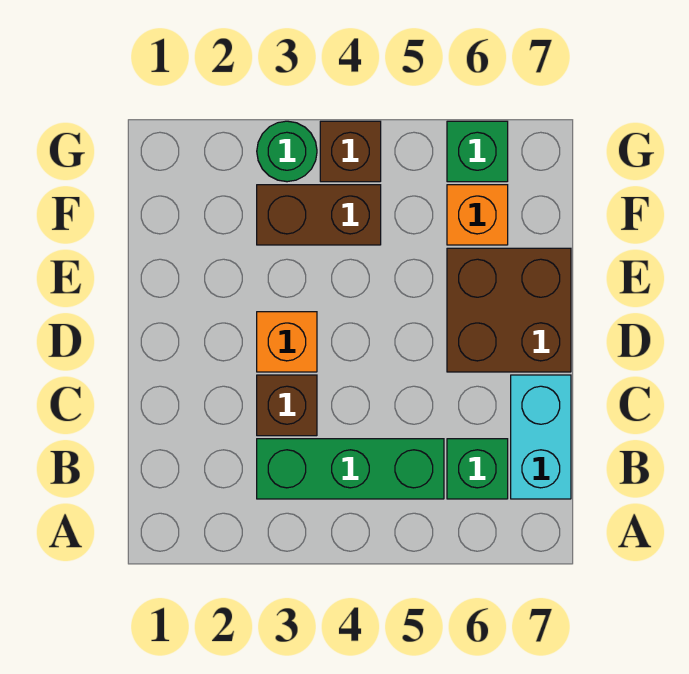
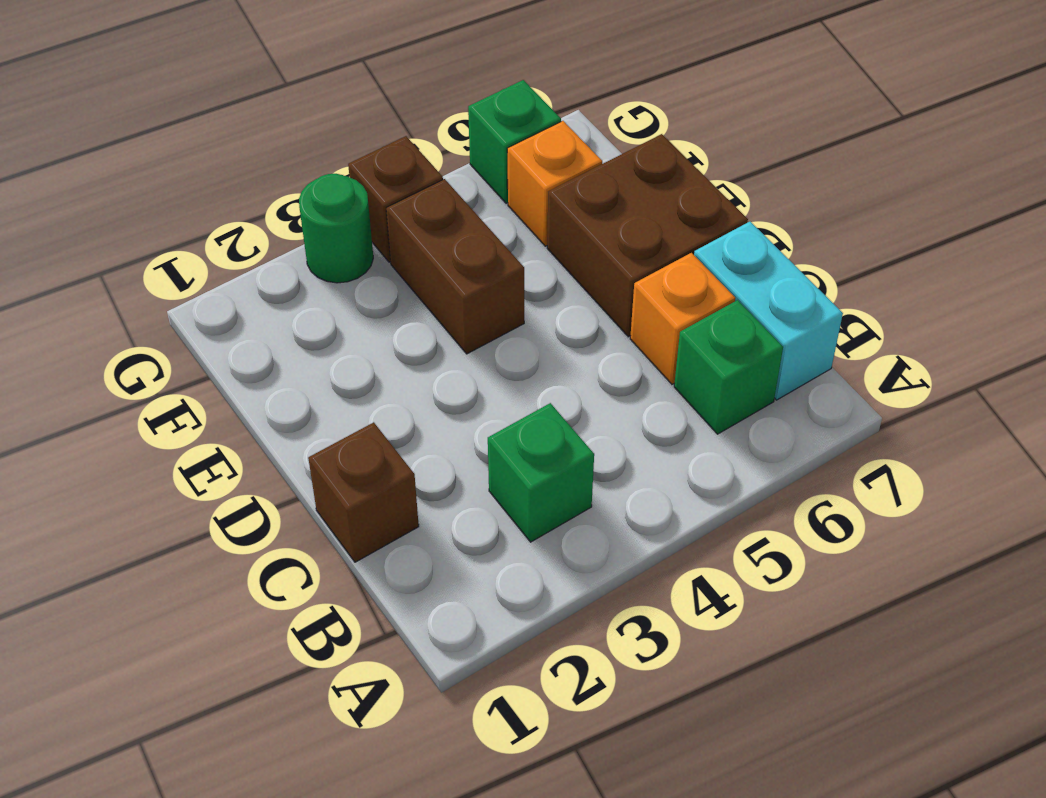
green 1x3 brick [257,439,444,499] -> green 1x1 brick [488,403,594,542]
brown 1x1 brick [257,375,317,436] -> brown 1x1 brick moved to [308,422,419,562]
orange 1x1 brick [257,312,317,372] -> orange 1x1 brick moved to [630,253,735,384]
brown 1x2 brick [257,185,381,245] -> brown 1x2 brick turned to [386,179,524,354]

